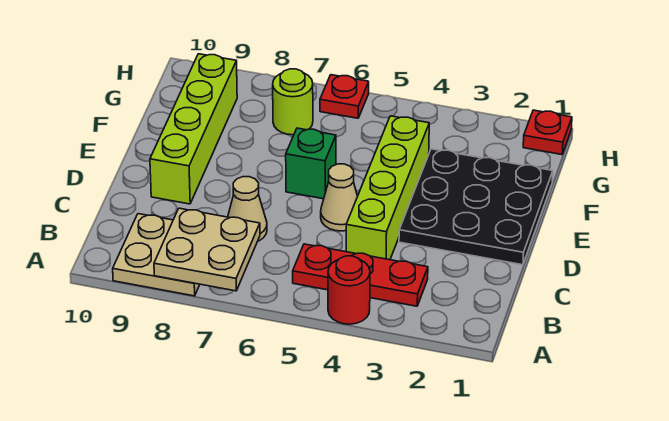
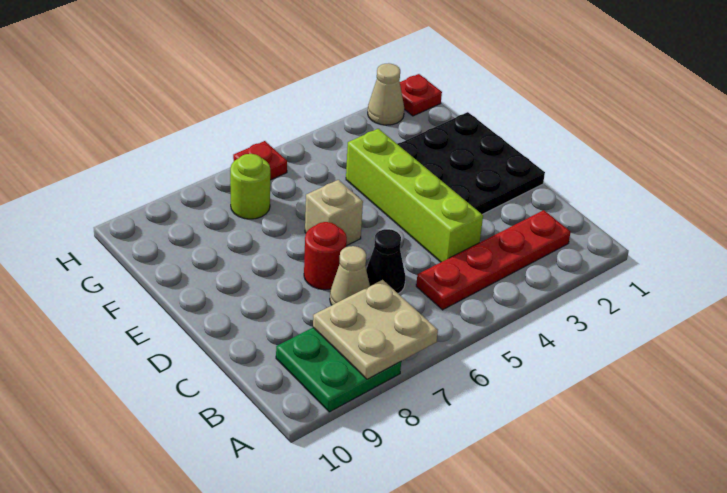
red 1x1 round brick [328,256,370,324] -> red 1x1 round brick moved to [304,222,347,290]
tan 2x2 plate [113,214,200,296] -> green 2x2 plate [276,328,401,412]
red 1x3 plate [293,244,428,306] -> red 1x4 plate [416,210,571,310]
none -> black 1x1 cone [366,229,406,294]
tan 1x1 cone [321,164,358,231] -> tan 1x1 cone moved to [368,63,404,125]
lime 1x4 brick [150,54,237,204] -> none
green 1x1 brick [286,128,336,199] -> tan 1x1 brick [305,180,363,246]

